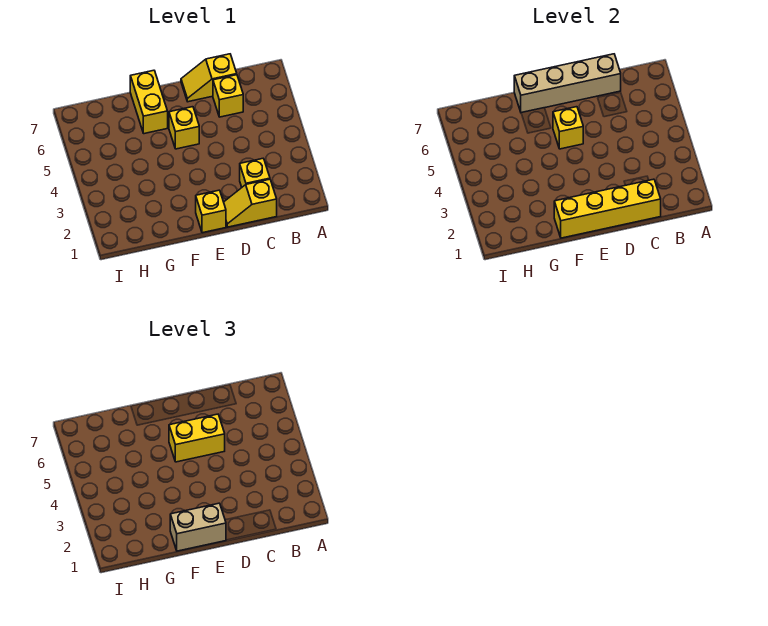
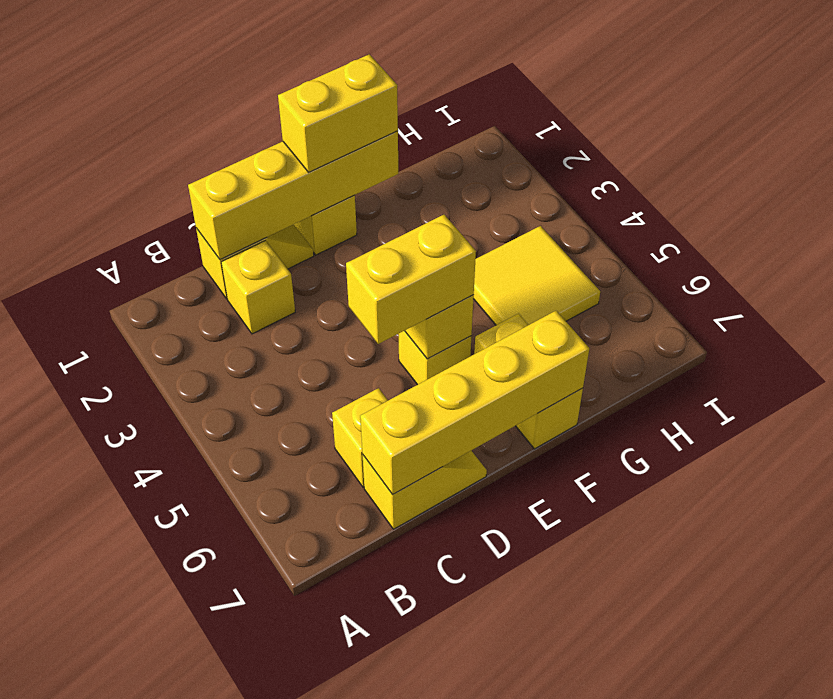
tan 1x4 brick [514,54,621,113] -> yellow 1x4 brick [360,311,589,495]
tan 1x2 brick [170,503,226,551] -> yellow 1x2 brick [278,54,398,172]
none -> yellow 2x2 tile [473,226,600,325]

